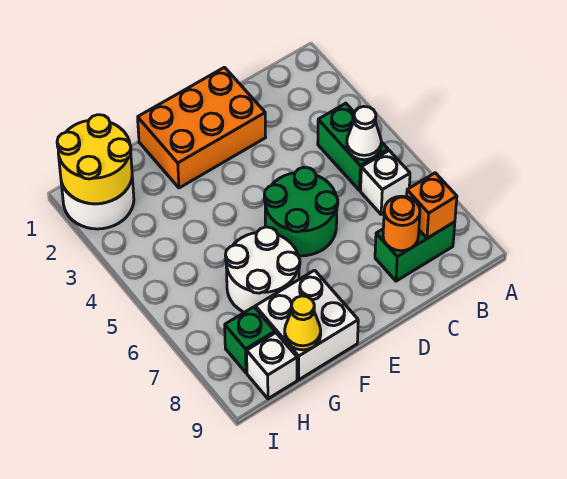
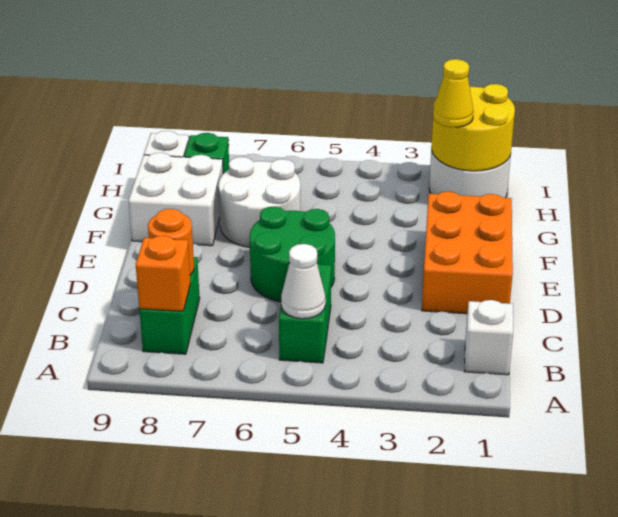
green 1x2 brick [318,103,388,190] -> green 1x2 brick turned to [279,263,331,363]
white 1x1 brick [361,151,410,214] -> white 1x1 brick moved to [465,300,513,375]
yellow 1x1 cone [285,296,321,350] -> yellow 1x1 cone moved to [433,59,474,127]

